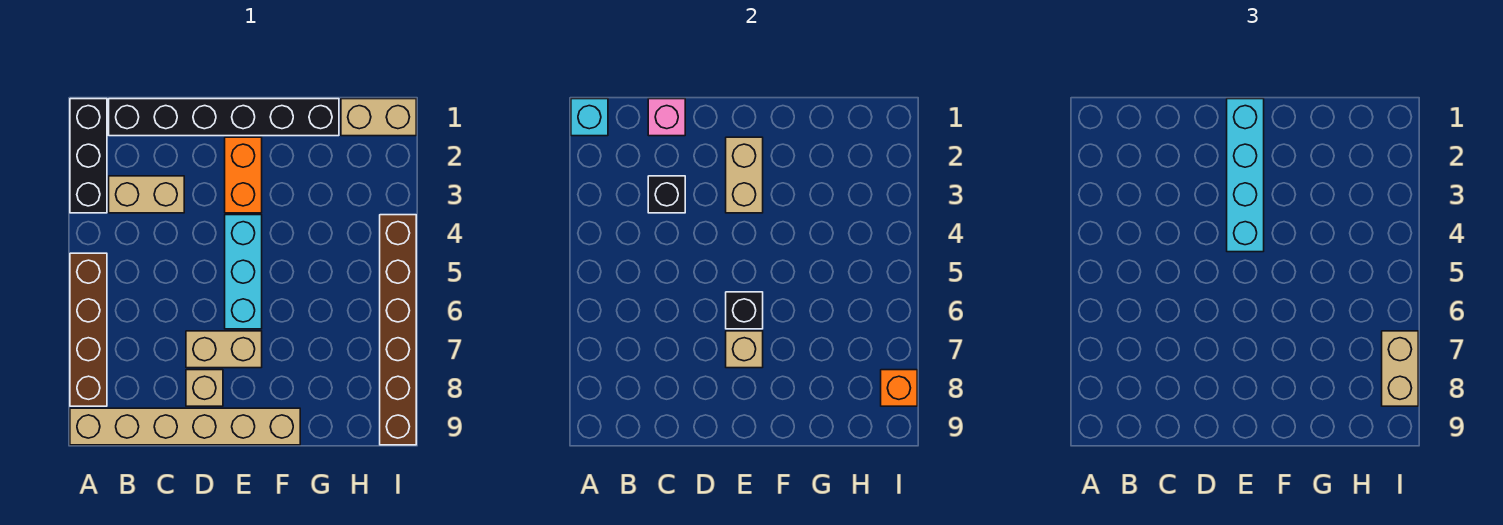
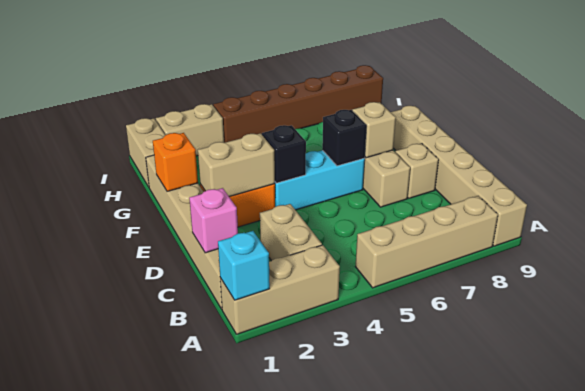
black 1x3 brick [70,99,107,213] -> tan 1x3 brick [220,245,340,334]
brown 1x4 brick [70,253,107,406] -> tan 1x4 brick [355,196,498,288]
black 1x6 brick [109,99,339,136] -> tan 1x6 brick [146,155,222,309]
black 1x1 brick [648,176,685,213] -> black 1x1 brick moved to [262,125,306,183]
cyan 1x4 brick [1227,99,1264,252] -> none
tan 1x2 brick [1382,331,1418,406] -> tan 1x2 brick moved to [156,104,224,156]
orange 1x1 brick [881,370,917,406] -> orange 1x1 brick moved to [153,133,198,191]

